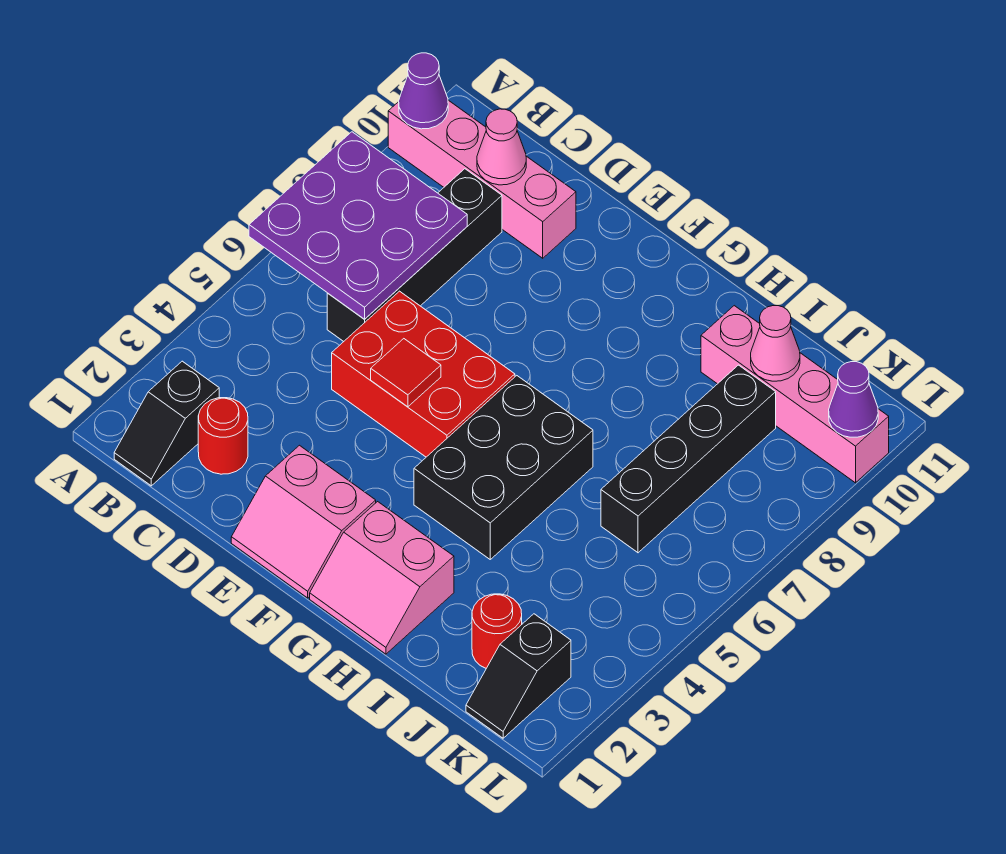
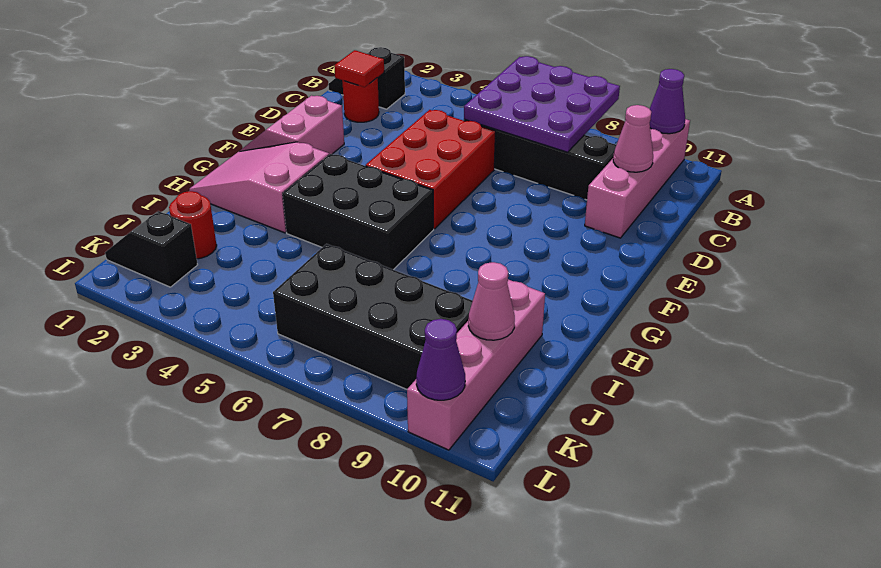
red 1x1 tile [371,339,441,407] -> red 1x1 tile moved to [334,50,384,87]
pink 2x2 slope [310,502,454,654] -> pink 2x3 slope [189,142,329,233]
black 1x4 brick [601,365,776,553] -> black 2x4 brick [273,244,473,389]

